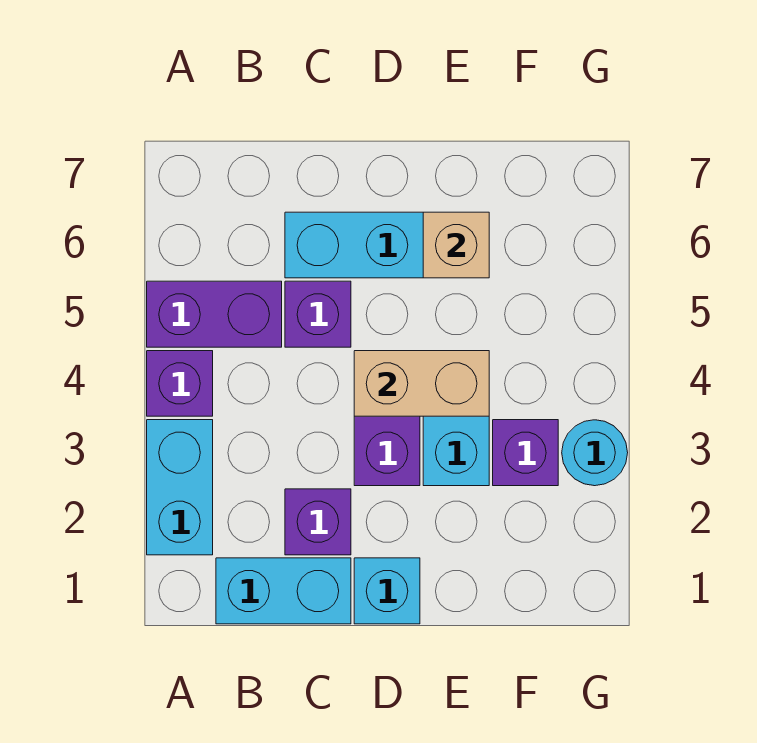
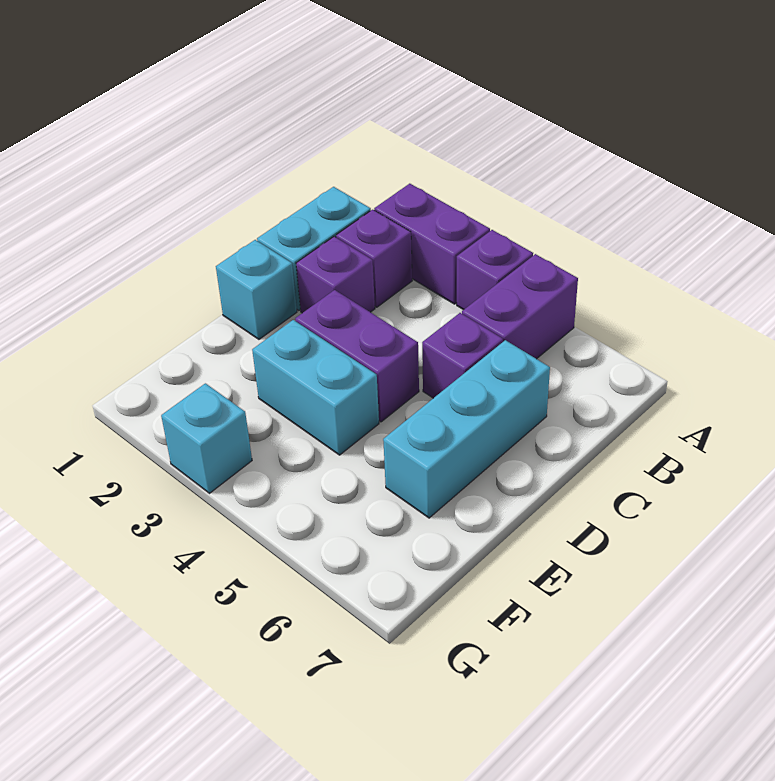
cyan 1x2 brick [147,420,213,555] -> purple 1x2 brick [374,184,490,304]
tan 1x2 brick [354,351,489,416] -> none
tan 1x1 brick [423,212,489,278] -> none
purple 1x1 brick [493,420,558,486] -> purple 1x1 brick moved to [336,209,412,307]
cyan 1x1 round brick [562,420,628,486] -> cyan 1x1 brick [161,383,252,493]

